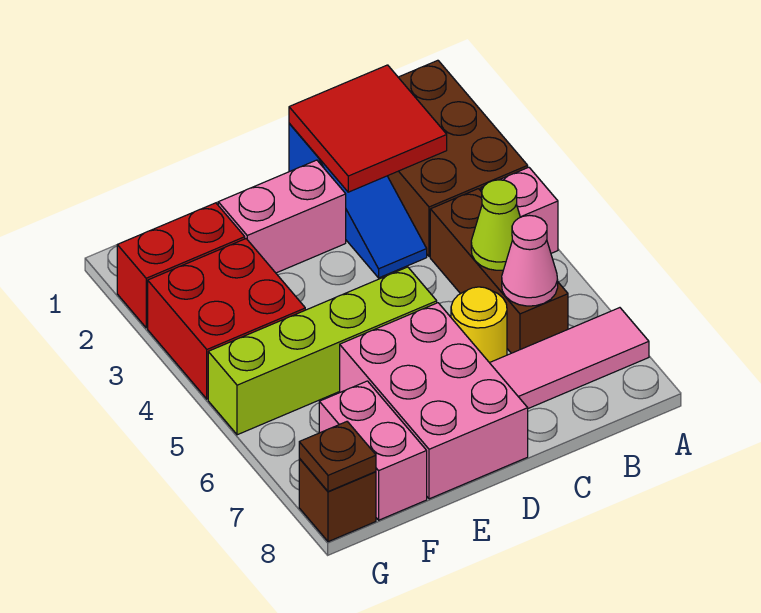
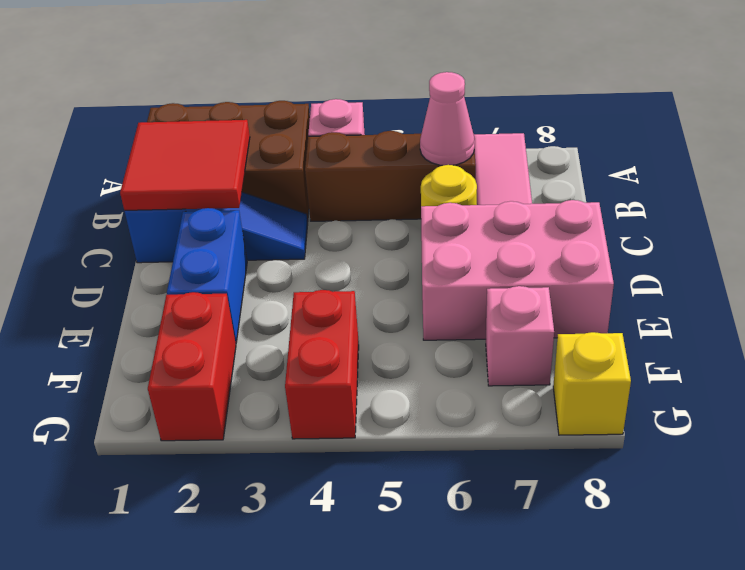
lime 1x1 cone [471,180,520,270] -> none
pink 1x2 brick [218,160,346,273] -> blue 1x2 brick [167,208,247,343]
lime 1x4 brick [208,267,437,435] -> none
red 2x2 brick [148,239,305,399] -> red 1x2 brick [285,290,359,439]
pink 1x2 brick [319,381,427,520] -> pink 1x1 brick [486,286,554,386]
brown 1x1 brick [299,458,376,542] -> yellow 1x1 brick [553,332,631,435]
brown 1x1 plate [299,422,376,492] -> none

